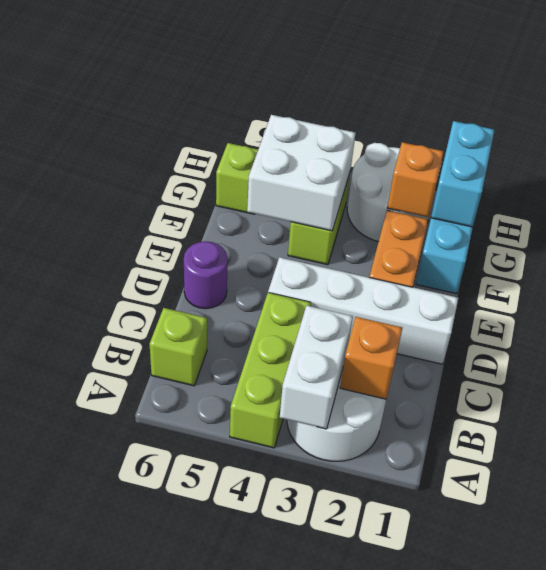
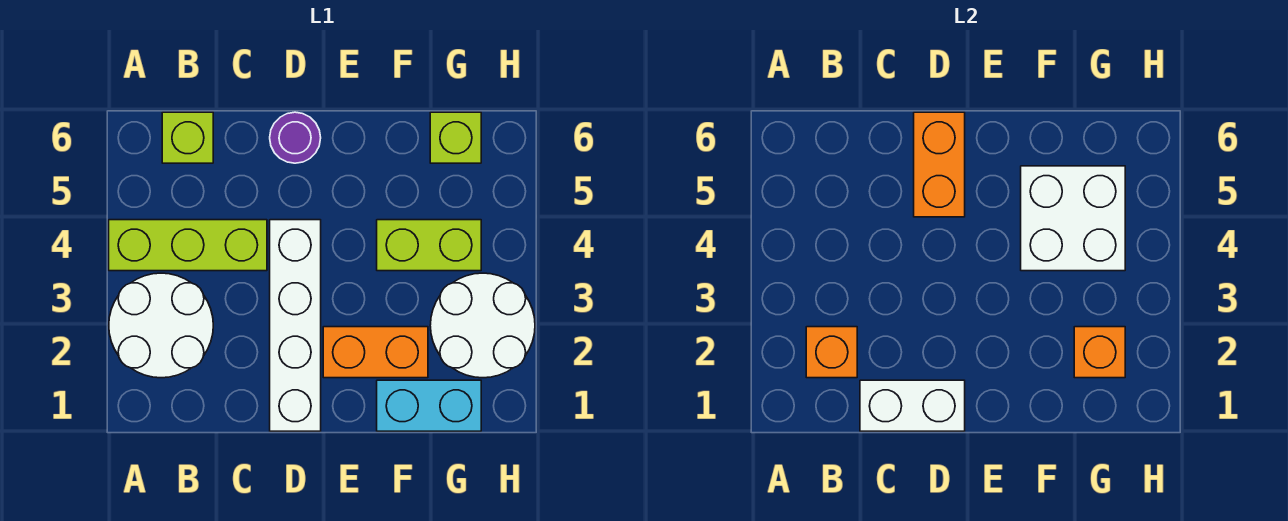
white 1x2 brick [280,306,353,429] -> white 1x2 brick moved to [860,380,965,431]
none -> orange 1x2 brick [914,112,965,217]
cyan 1x2 brick [431,121,495,227] -> none

